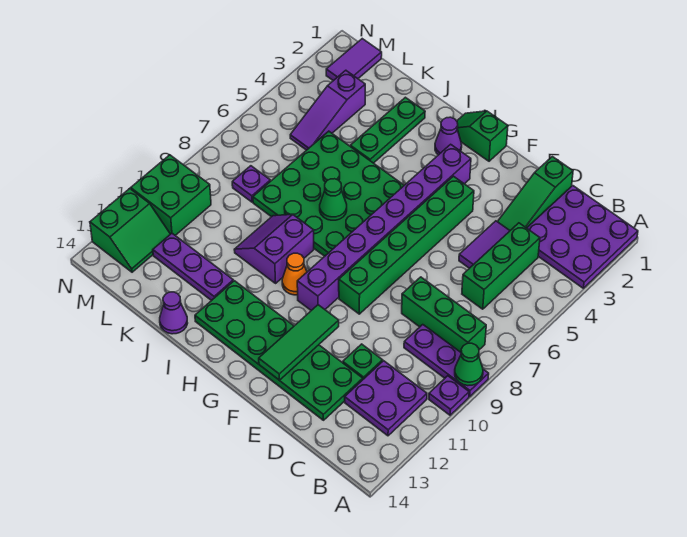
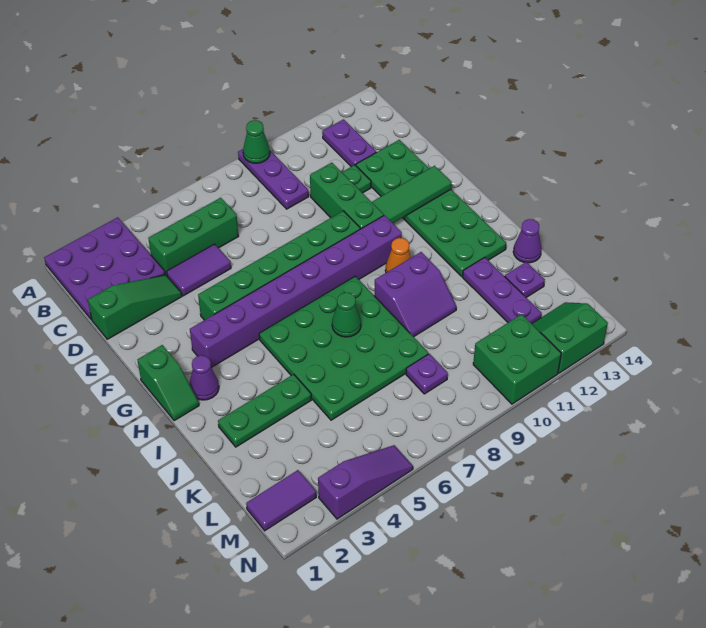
purple 1x1 plate [429,376,469,415] -> purple 1x1 plate moved to [505,262,545,297]
green 1x3 brick [402,277,486,352] -> green 1x3 brick moved to [310,163,384,229]
purple 2x2 plate [345,361,427,436] -> purple 1x2 plate [322,119,376,167]
purple 1x3 slope [290,70,365,150] -> purple 1x3 slope moved to [318,445,413,519]

